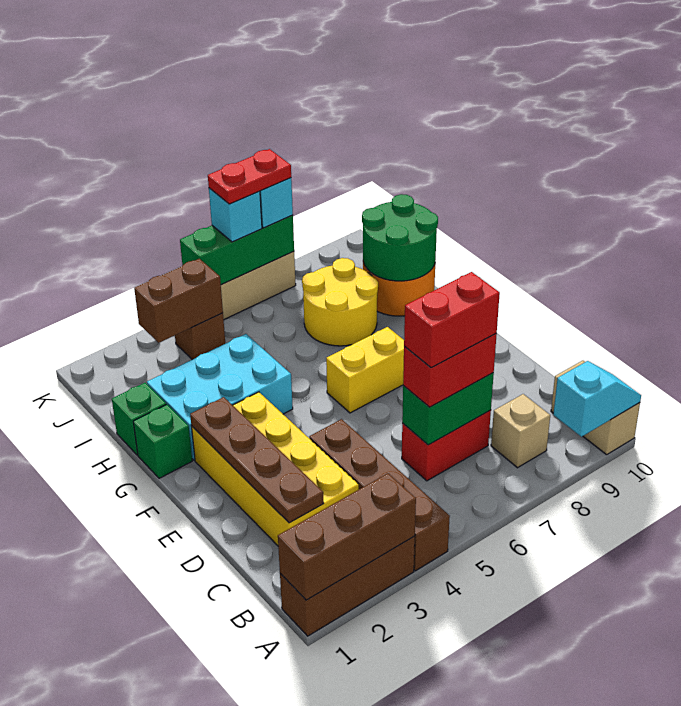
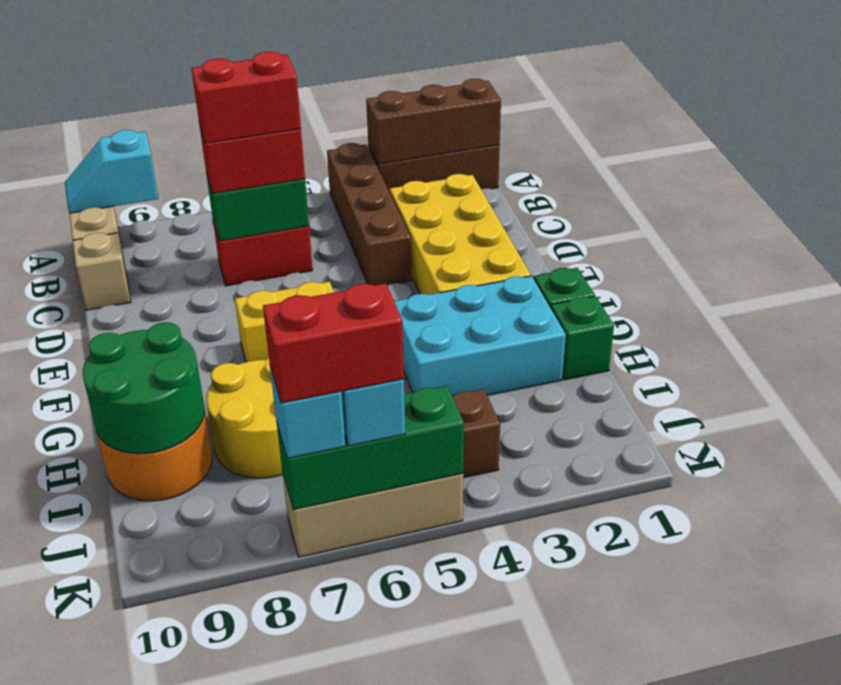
tan 1x1 brick [491,394,550,468] -> tan 1x1 brick moved to [73,233,131,310]
brown 1x4 plate [190,397,324,523] -> none
brown 1x2 brick [134,259,223,343] -> none
red 1x2 plate [208,149,291,204] -> red 1x2 brick [263,283,404,403]

